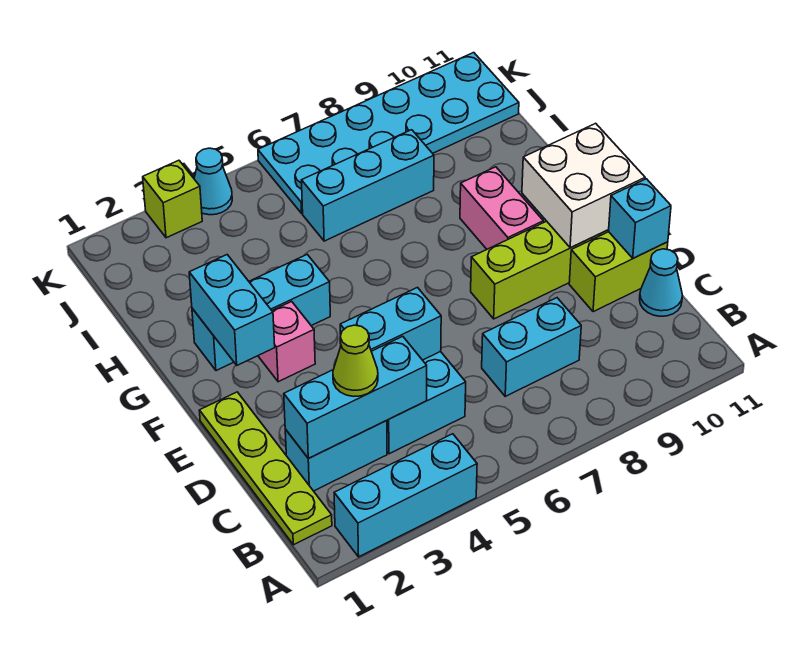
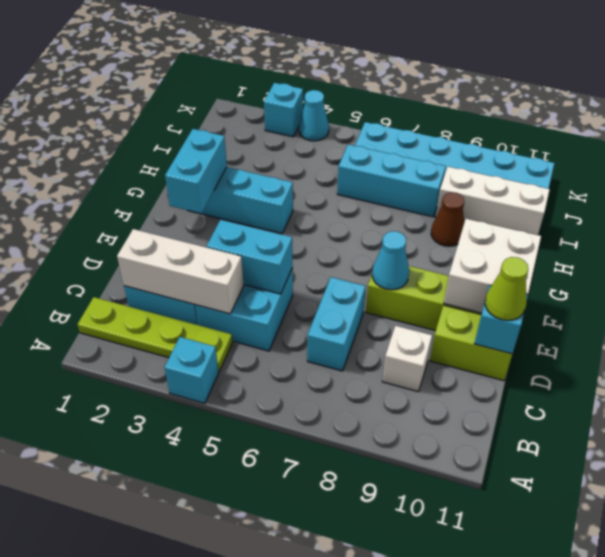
cyan 1x3 brick [334,434,477,557] -> cyan 1x1 brick [164,337,219,403]
lime 1x4 plate [199,392,332,545] -> lime 1x4 plate turned to [78,297,233,372]
cyan 1x3 brick [284,336,427,458] -> white 1x3 brick [117,229,244,314]
lime 1x1 cone [333,325,378,396] -> lime 1x1 cone moved to [485,257,528,320]
cyan 1x2 brick [482,298,581,396] -> cyan 1x2 brick turned to [307,277,366,371]
none -> white 1x1 brick [382,326,432,392]
cyan 1x1 cone [640,249,683,316] -> cyan 1x1 cone moved to [372,231,409,290]
pink 1x1 brick [258,301,315,382] -> none
pink 1x2 brick [460,167,543,249] -> none
none -> brown 1x1 cone [431,192,464,246]
none -> white 1x3 brick [436,167,550,235]
lime 1x1 brick [143,160,202,238] -> cyan 1x1 brick [264,83,303,137]

